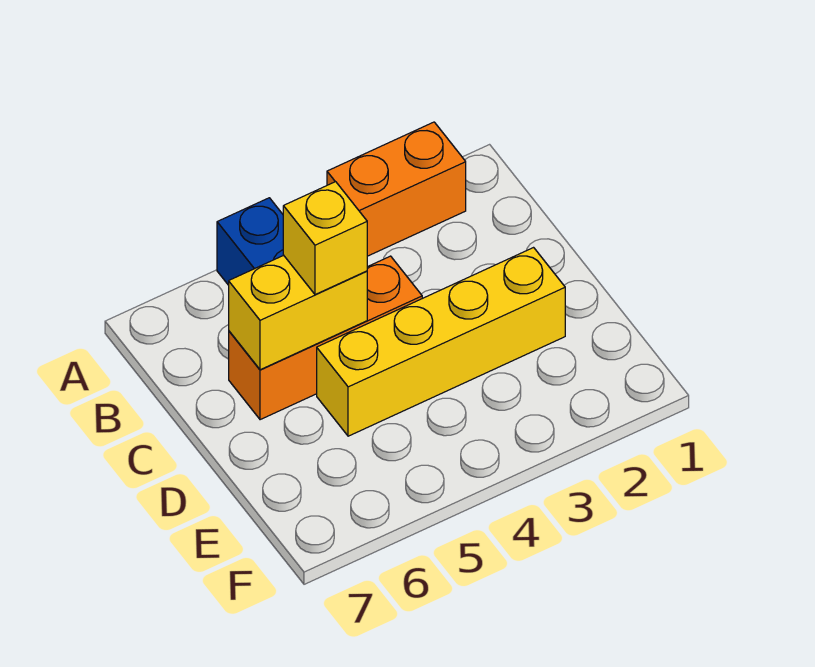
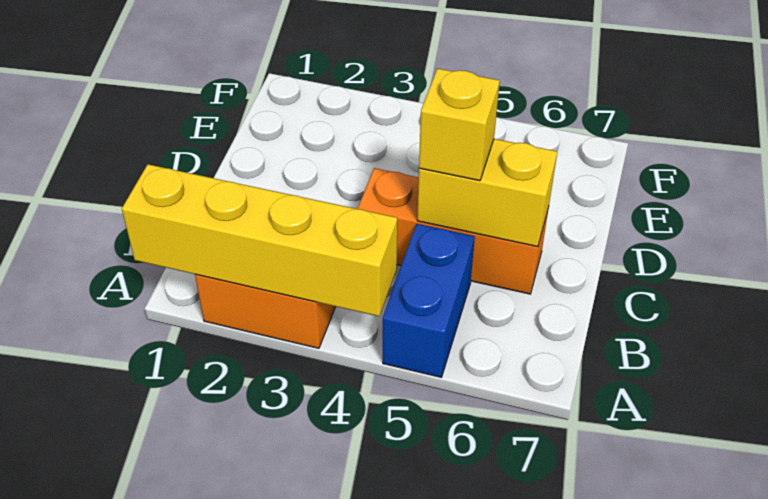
yellow 1x4 brick [317,248,565,436] -> yellow 1x4 brick moved to [122,164,397,316]

